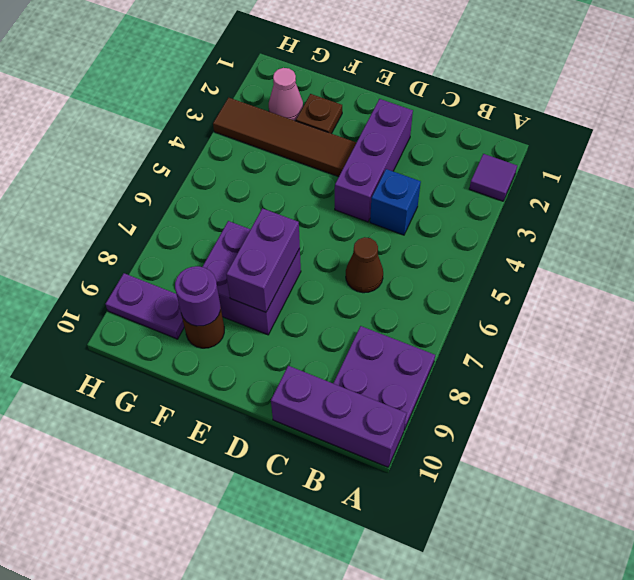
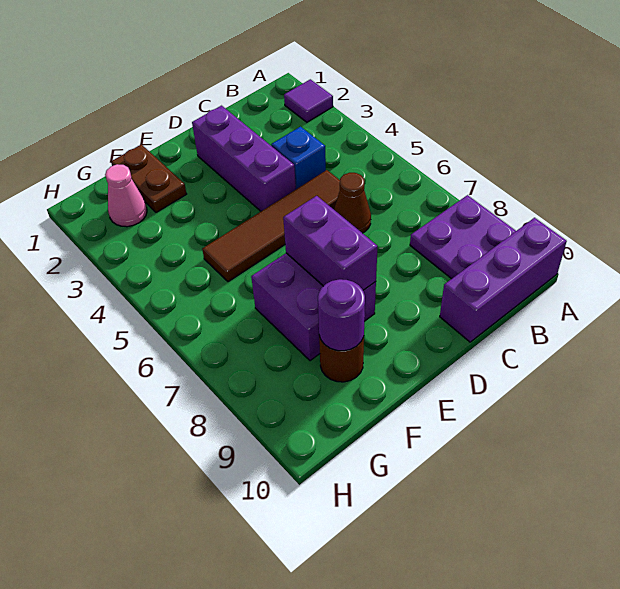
brown 1x4 tile [213,98,356,177] -> brown 1x4 tile moved to [202,170,340,282]
brown 1x1 plate [296,94,342,134] -> brown 1x2 plate [111,144,186,212]
purple 1x2 plate [105,273,184,339] -> none

